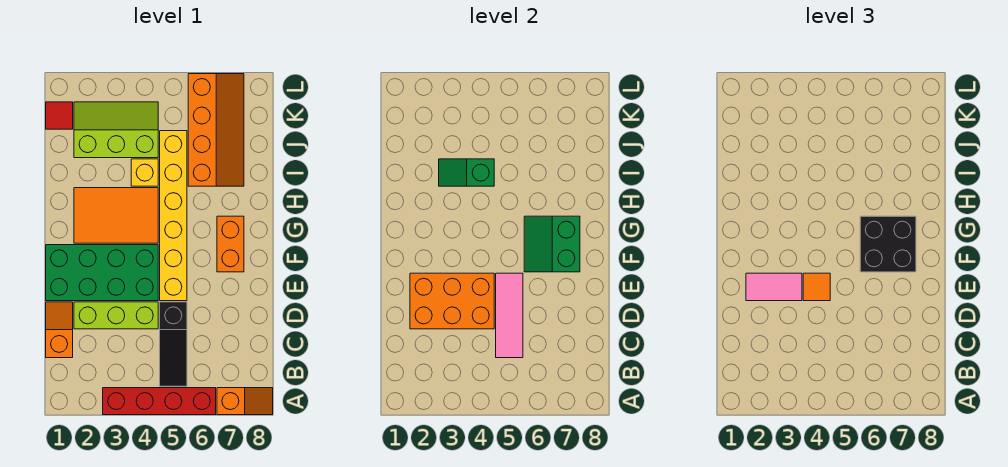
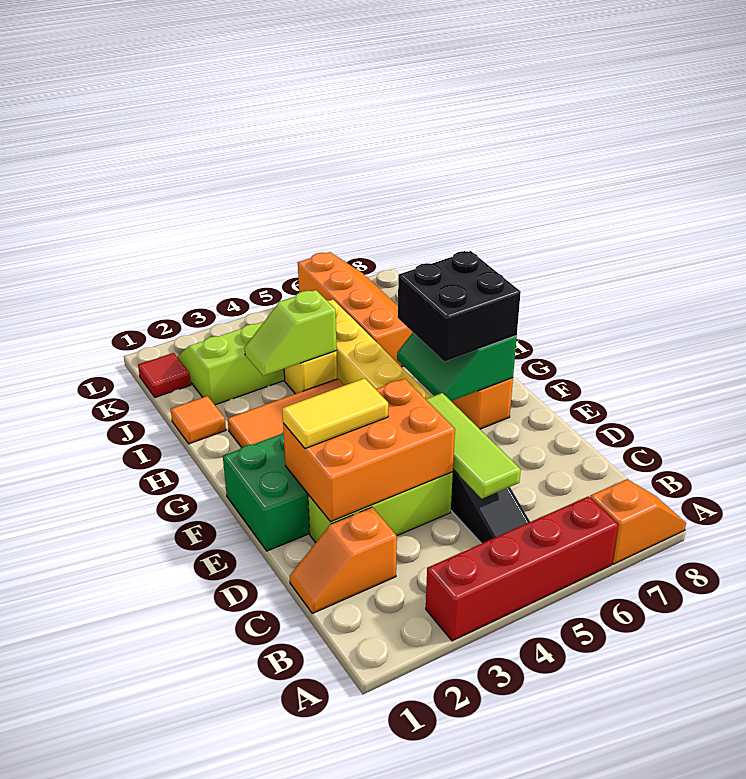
orange 1x2 slope [46,302,73,358] -> orange 1x2 slope turned to [290,507,397,613]
pink 1x3 tile [496,273,523,358] -> lime 1x3 tile [426,393,521,499]
pink 1x2 tile [746,273,802,301] -> yellow 1x2 tile [282,378,388,449]
orange 1x1 tile [803,273,830,301] -> orange 1x1 tile moved to [171,396,226,444]
green 1x2 slope [439,159,494,186] -> lime 1x2 slope [245,290,337,376]

